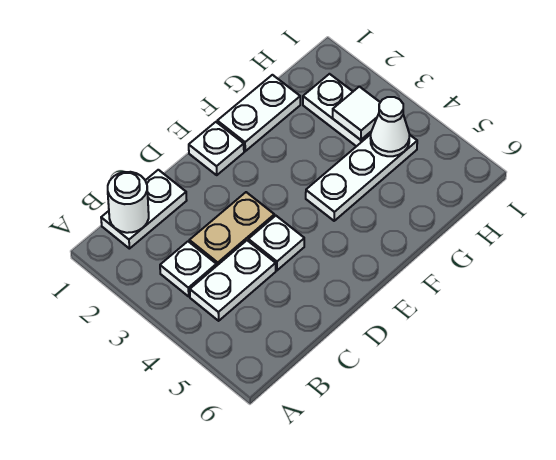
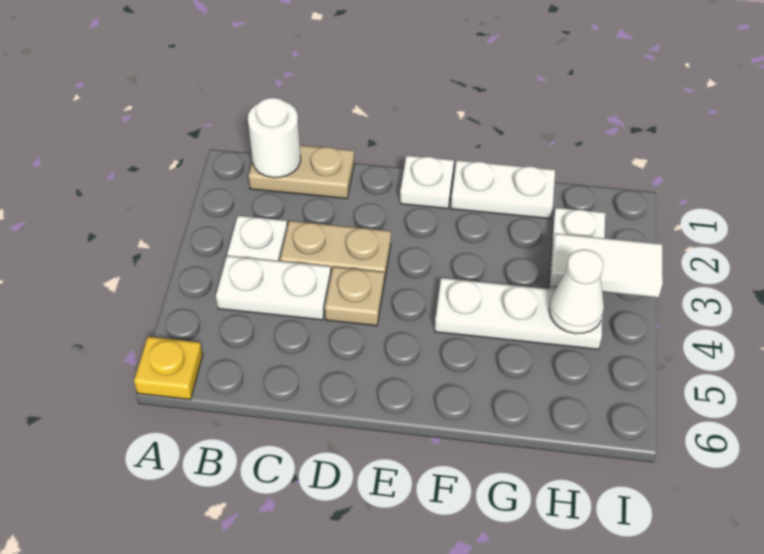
none -> yellow 1x1 plate [134,337,203,400]
white 1x2 plate [101,170,187,249] -> tan 1x2 plate [249,145,354,199]
white 1x1 plate [248,216,304,270] -> tan 1x1 plate [325,267,384,326]
white 1x1 tile [333,87,380,140] -> white 1x2 tile [551,233,663,298]

